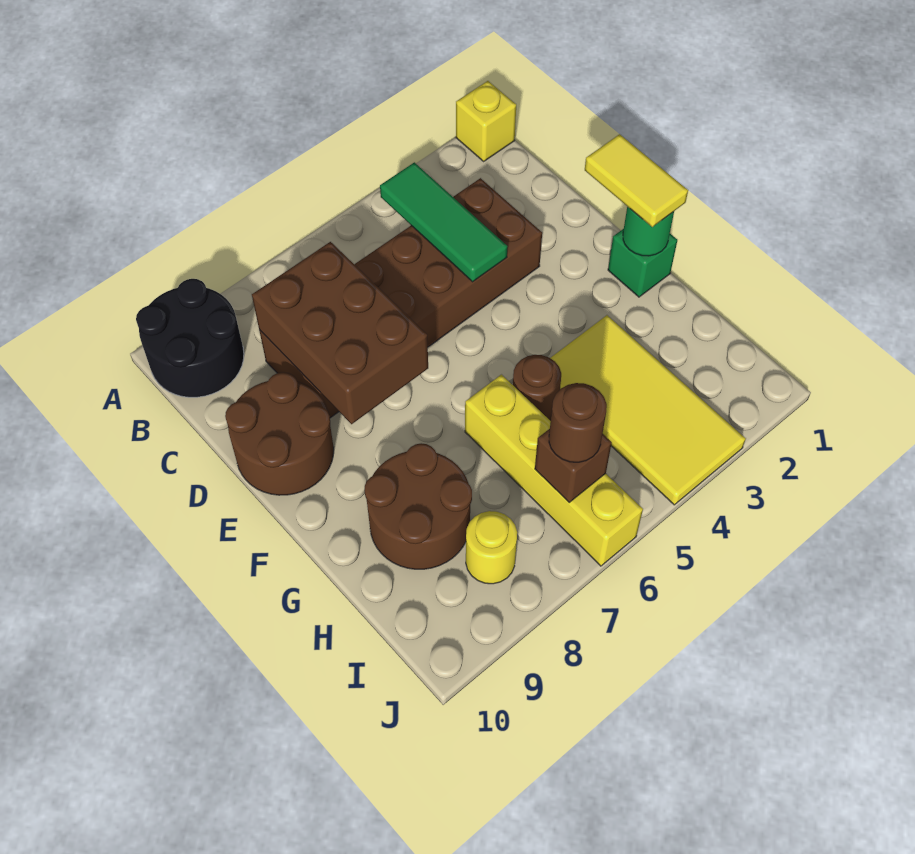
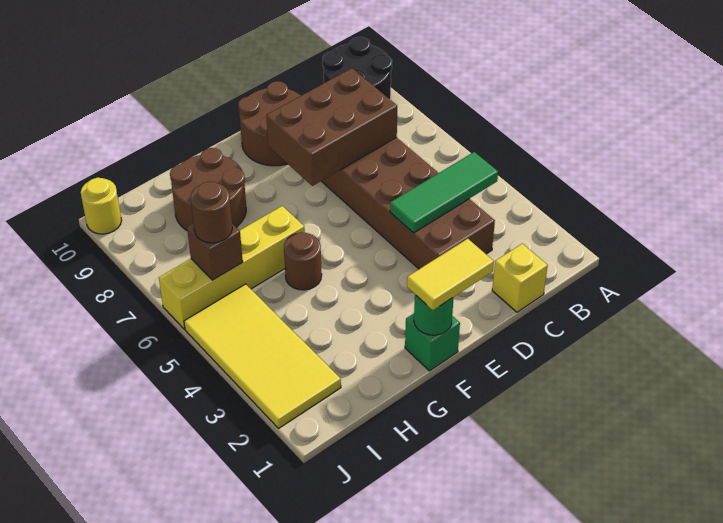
yellow 1x1 brick [456,81,516,161] -> yellow 1x1 brick moved to [492,244,548,312]
yellow 2x4 tile [551,315,746,505] -> yellow 2x4 tile turned to [184,284,341,428]
yellow 1x1 round brick [466,511,517,584] -> yellow 1x1 round brick moved to [81,178,122,234]

